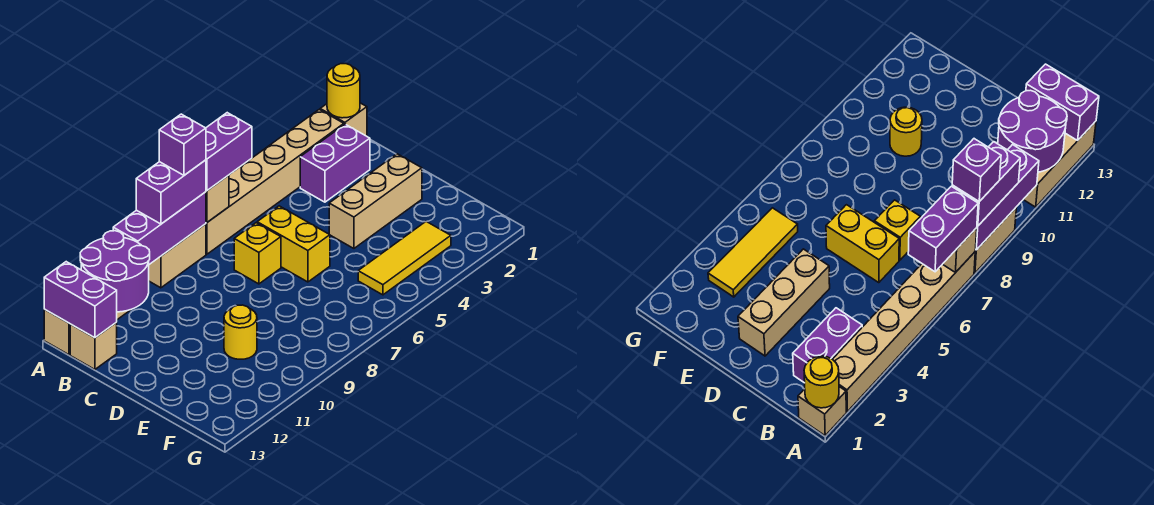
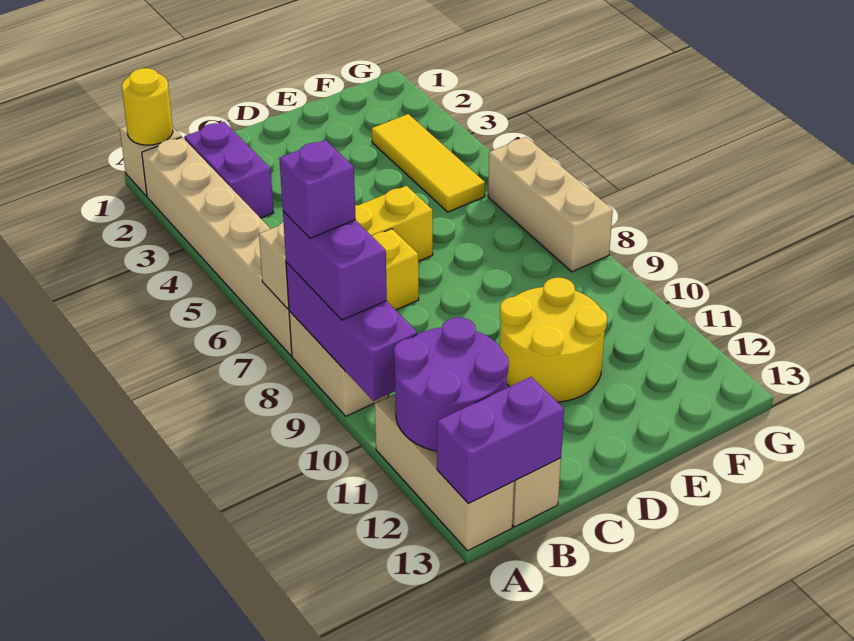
purple 1x2 brick [206,113,252,191] -> none
tan 1x3 brick [329,154,422,248] -> tan 1x3 brick moved to [488,137,613,272]
yellow 1x1 round brick [224,305,257,359] -> yellow 2x2 round brick [500,278,607,402]

